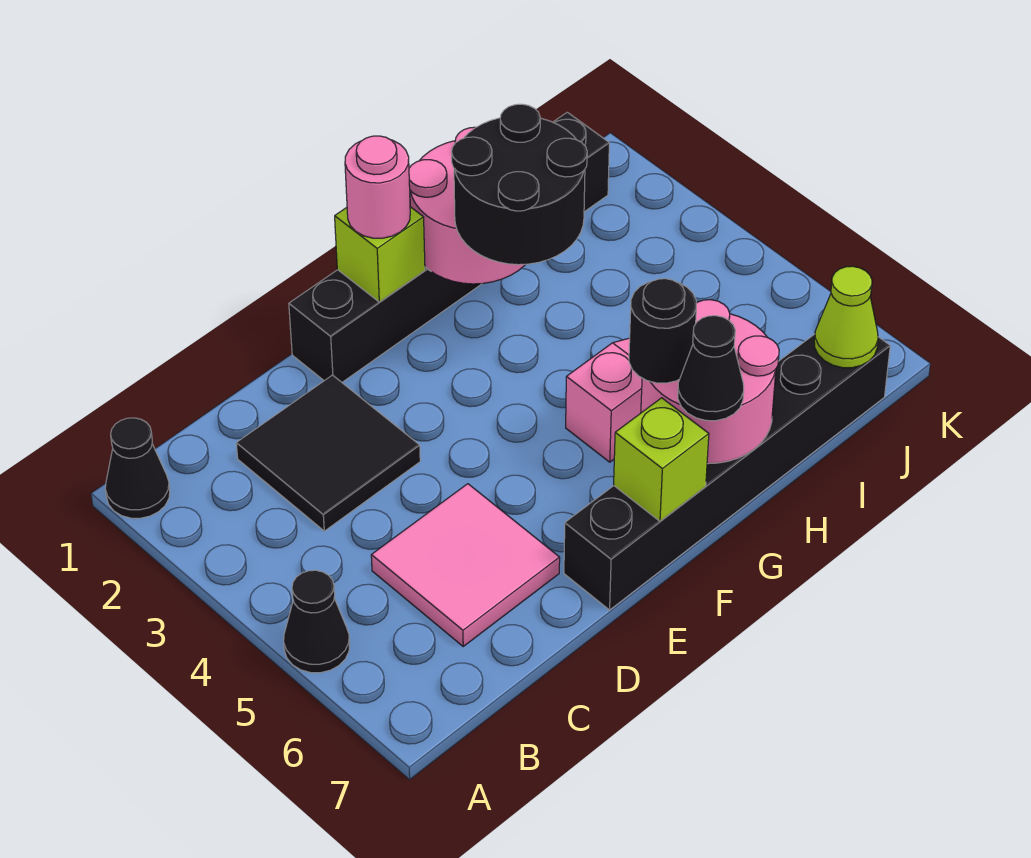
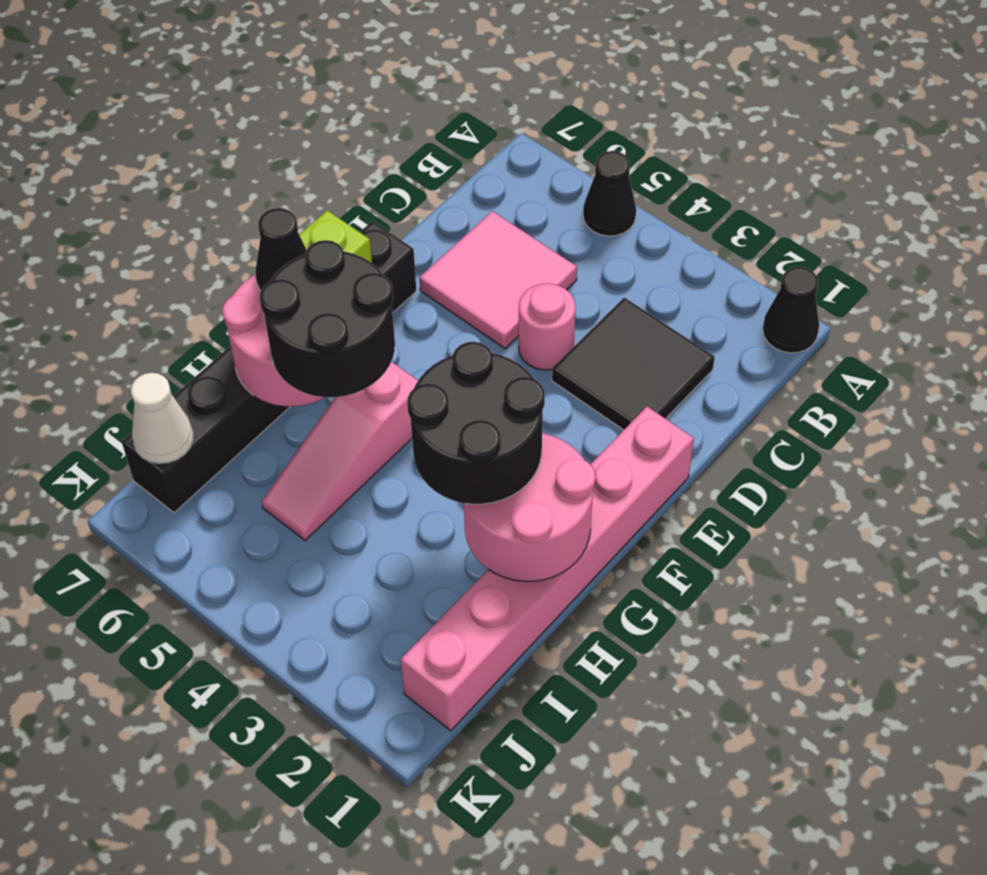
black 1x6 brick [289,112,609,382] -> pink 1x6 brick [401,407,694,731]
lime 1x1 brick [335,207,425,302] -> none
pink 1x1 round brick [345,136,410,238] -> pink 1x1 round brick moved to [519,283,576,370]
black 1x1 round brick [629,279,696,383] -> black 2x2 round brick [259,240,395,397]
lime 1x1 cone [814,266,878,368] -> white 1x1 cone [131,373,193,463]

